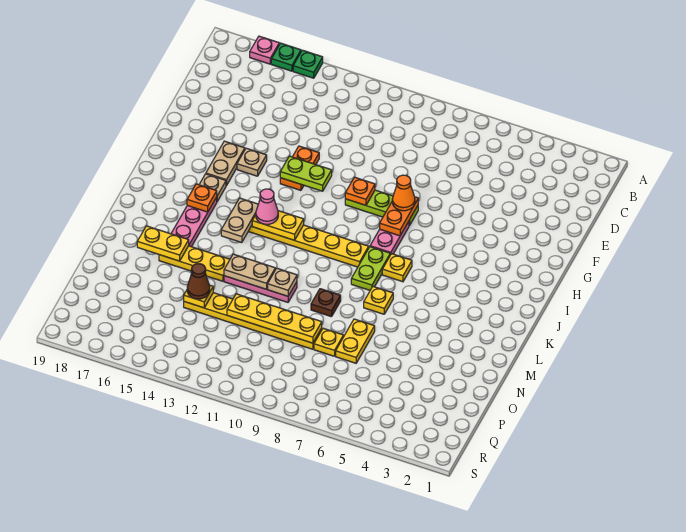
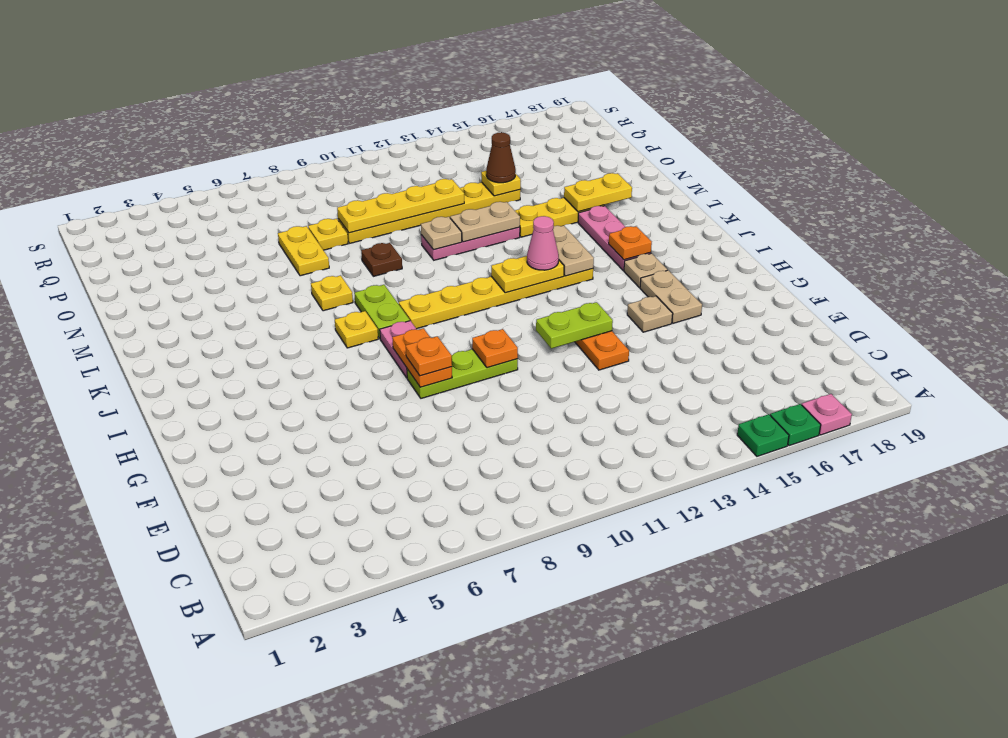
orange 1x1 cone [392,175,415,211] -> orange 1x1 plate [406,336,452,376]

